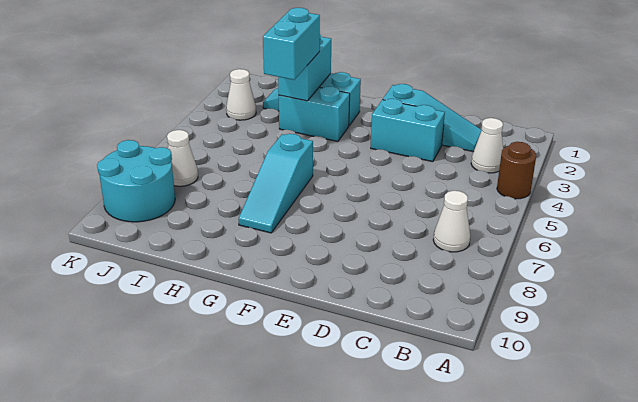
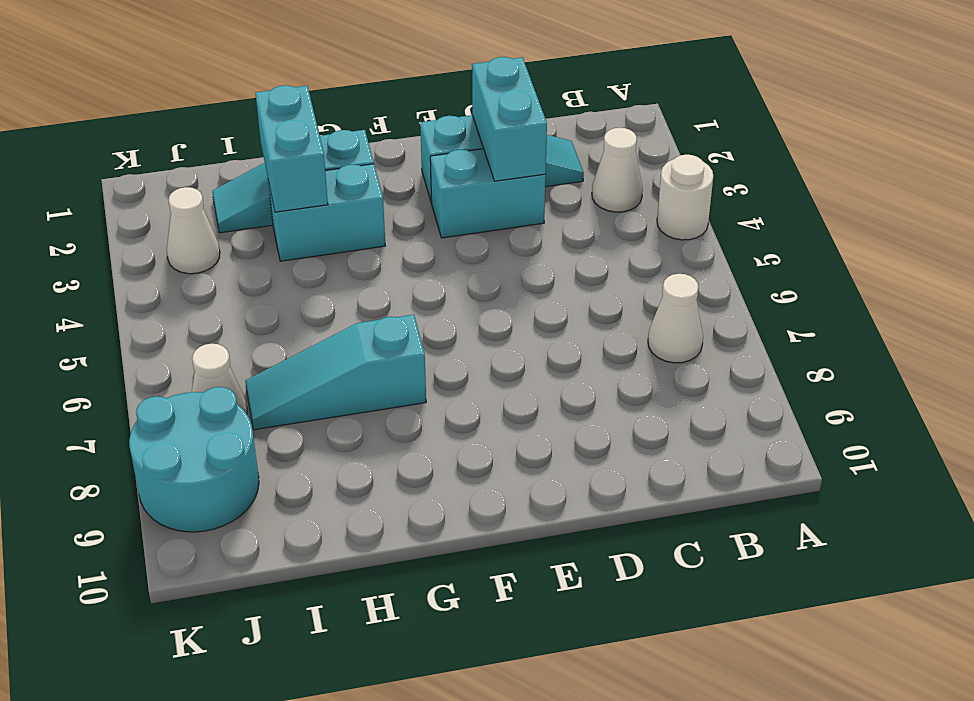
brown 1x1 round brick [497,142,536,199] -> white 1x1 round brick [657,155,713,240]
cyan 1x3 slope [239,134,313,233] -> cyan 1x3 slope turned to [245,315,426,430]
cyan 1x2 brick [263,8,320,80] -> cyan 1x2 brick moved to [472,57,547,181]

